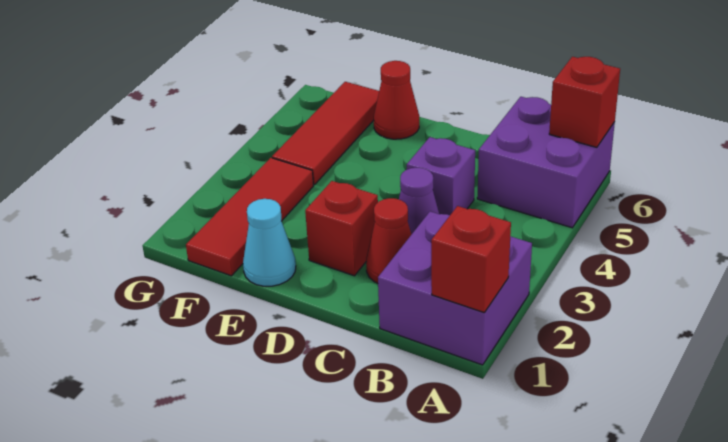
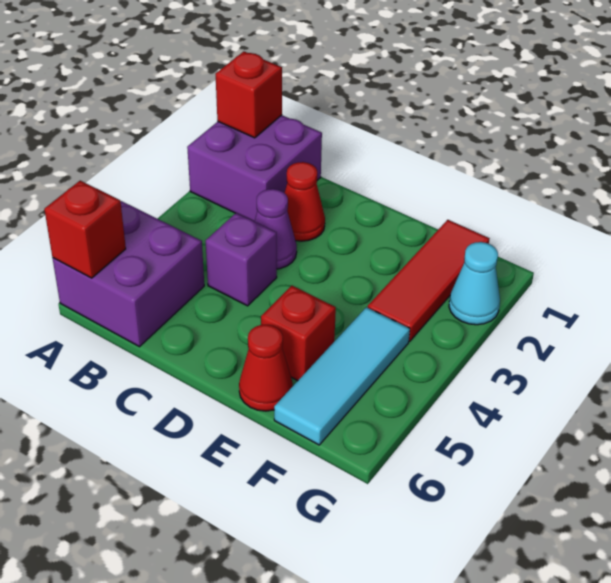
red 1x1 brick [305,181,378,276] -> red 1x1 brick moved to [261,286,336,381]
cyan 1x1 cone [243,199,296,286] -> cyan 1x1 cone moved to [449,242,500,325]
red 1x3 tile [272,82,379,185] -> cyan 1x3 tile [274,307,410,445]

